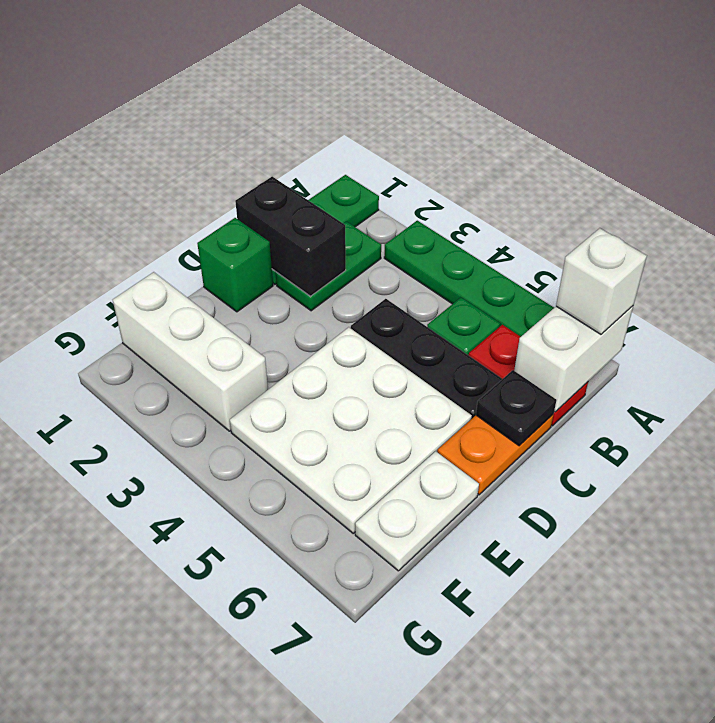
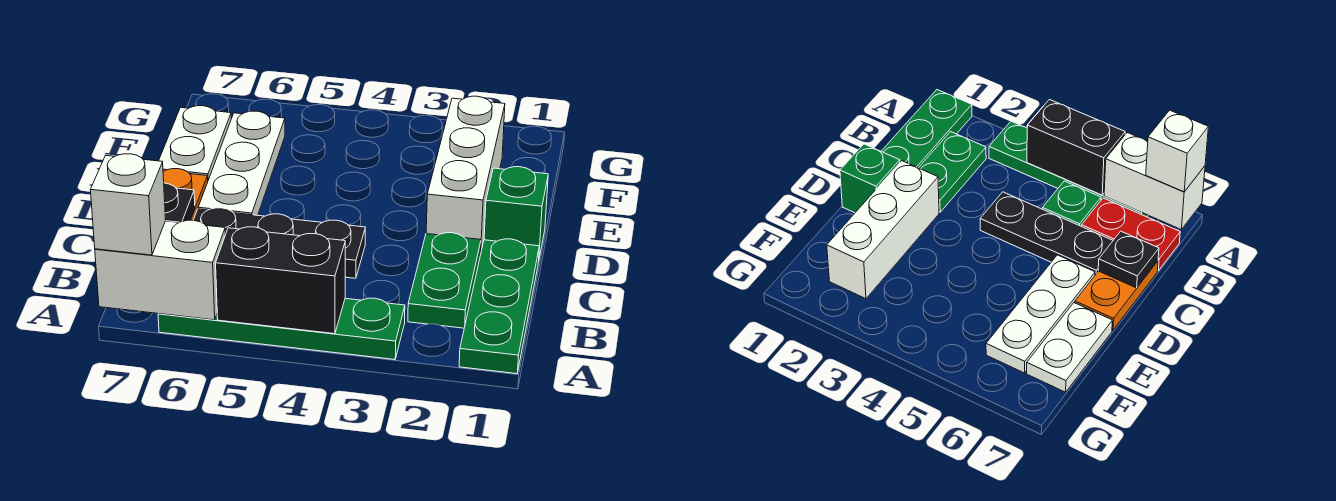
white 1x2 brick [514,306,633,412] -> white 1x2 brick turned to [95,220,225,320]
black 1x2 brick [235,177,346,297] -> black 1x2 brick moved to [216,227,345,334]
white 3x3 plate [230,327,472,533] -> white 1x3 plate [198,111,285,215]
white 1x3 brick [113,272,268,431] -> white 1x3 brick turned to [426,96,505,255]

